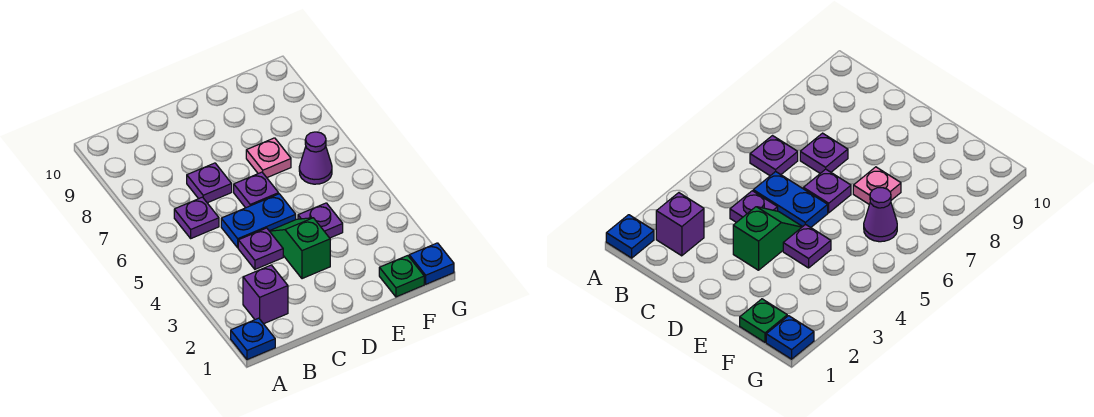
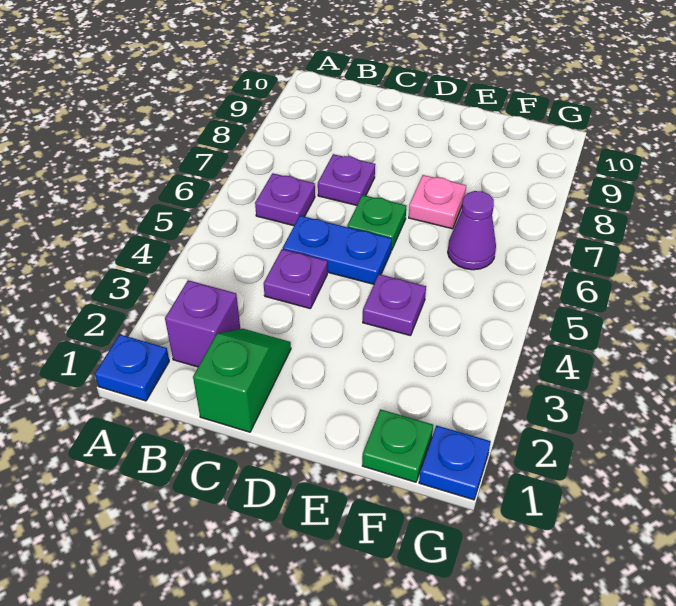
green 1x2 slope [270,218,330,279] -> green 1x2 slope moved to [193,329,291,432]
purple 1x1 plate [234,172,279,208] -> green 1x1 plate [347,195,406,250]

